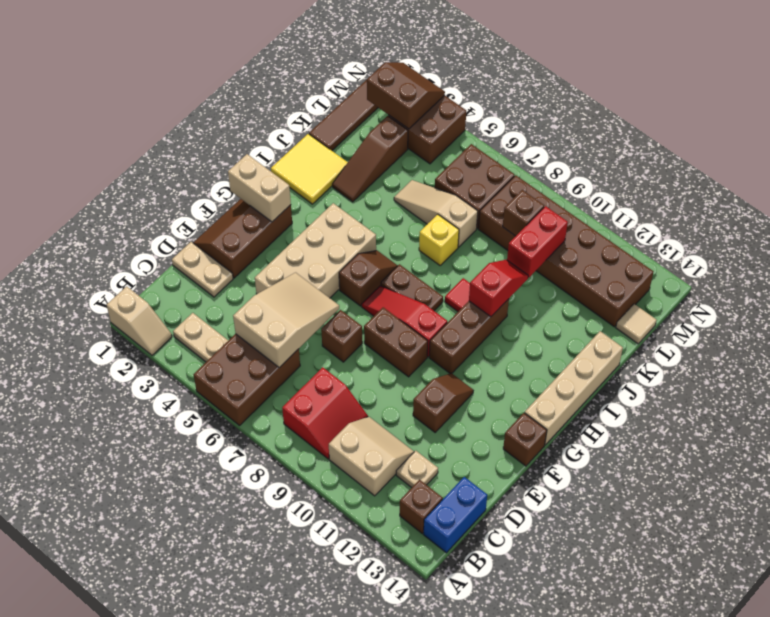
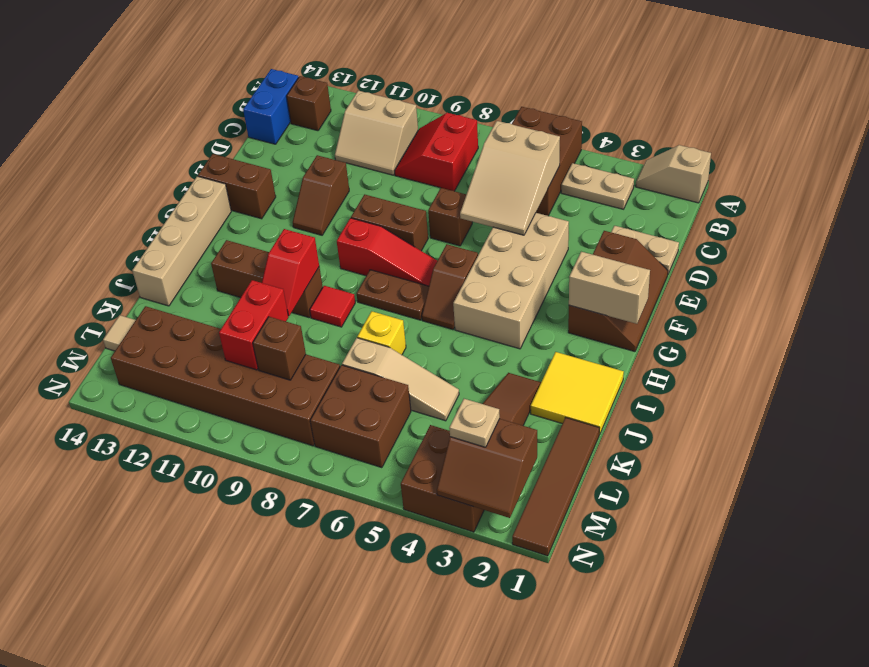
tan 1x1 plate [396,450,438,488] -> tan 1x1 plate moved to [449,399,500,447]
brown 1x1 brick [503,413,547,466] -> brown 1x2 brick [198,154,276,219]
brown 1x3 brick [429,299,509,373] -> brown 1x3 brick turned to [211,240,323,318]

